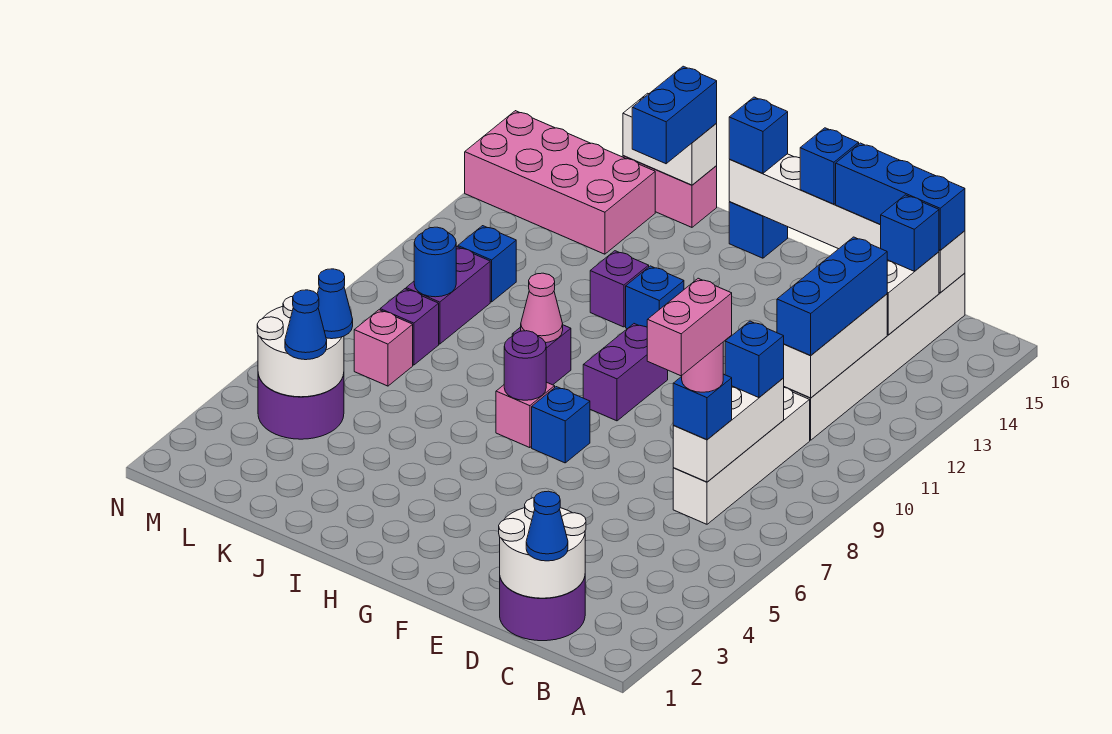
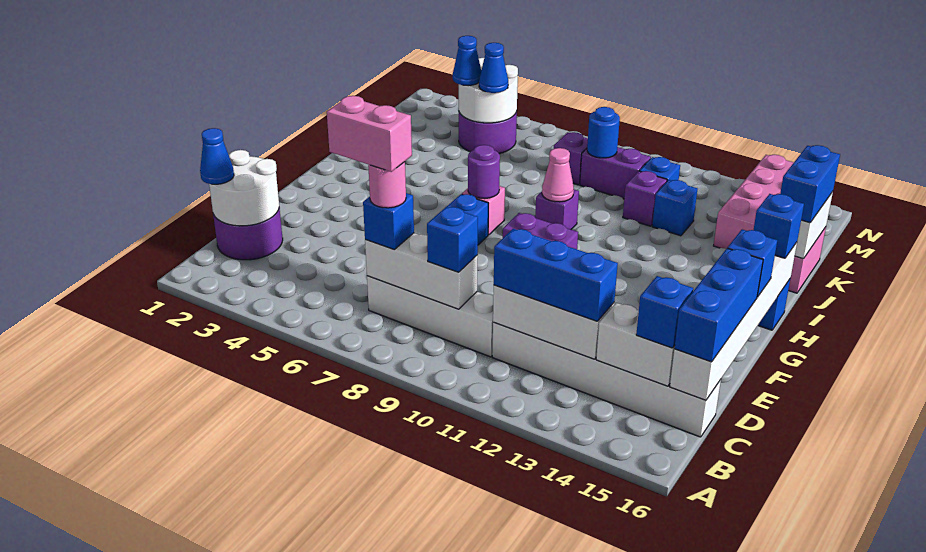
blue 1x1 brick [626,266,684,329] -> blue 1x1 brick moved to [652,180,697,236]
purple 1x1 brick [590,251,649,327] -> purple 1x1 brick moved to [623,171,667,226]
blue 1x2 brick [632,66,717,164] -> blue 1x2 brick turned to [780,145,840,223]
pink 1x1 brick [354,310,413,386] -> none

